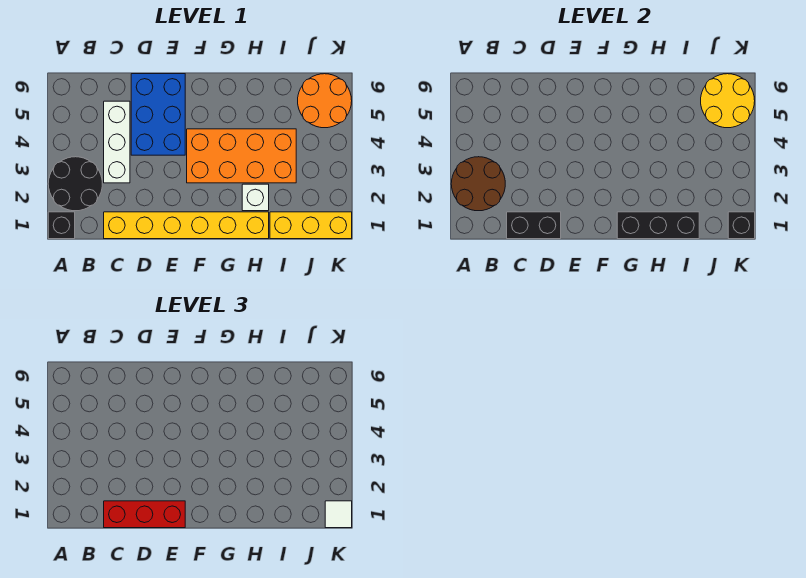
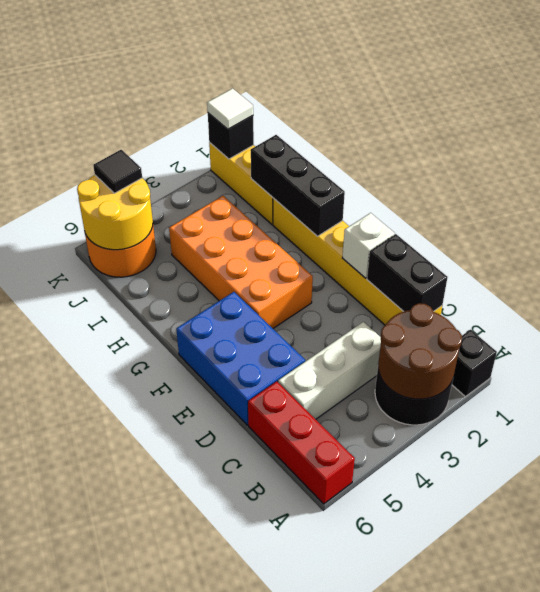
red 1x3 brick [104,501,185,528] -> red 1x3 brick moved to [248,381,355,504]
blue 2x3 brick [131,74,185,155] -> blue 2x3 brick turned to [176,292,305,425]
white 1x1 brick [242,184,269,211] -> white 1x1 brick moved to [343,213,395,278]
none -> black 1x1 tile [93,150,142,193]

